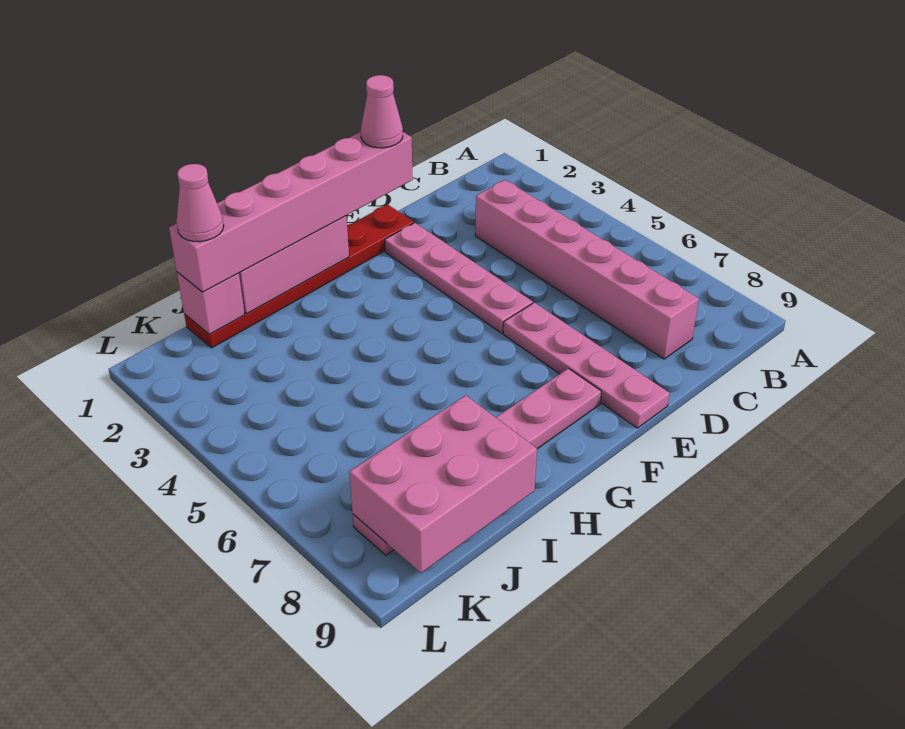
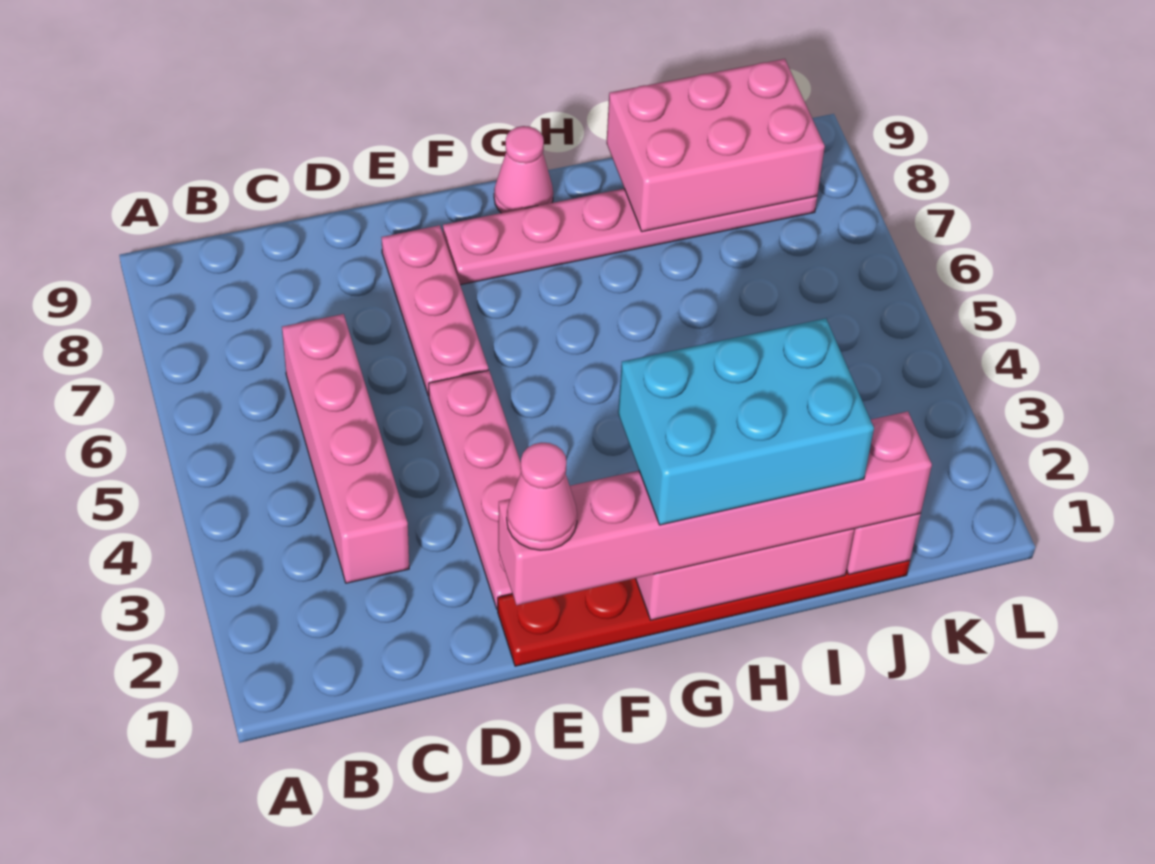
pink 1x6 brick [475,180,699,359] -> pink 1x4 brick [282,314,409,583]
pink 1x4 plate [503,303,670,428] -> pink 1x3 plate [381,225,488,396]
none -> cyan 2x3 brick [618,318,874,525]
pink 1x1 cone [177,164,224,242] -> pink 1x1 cone moved to [494,126,553,213]

